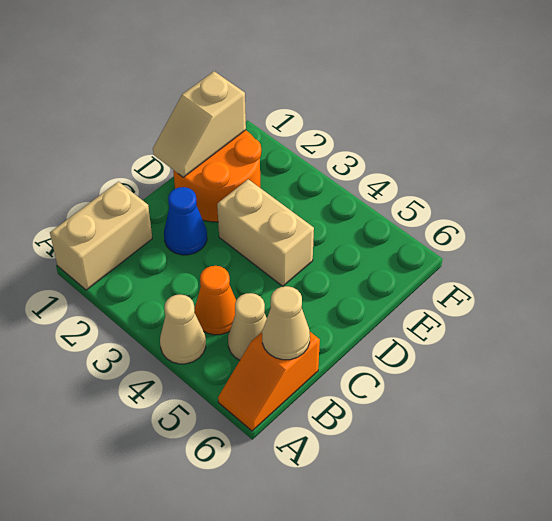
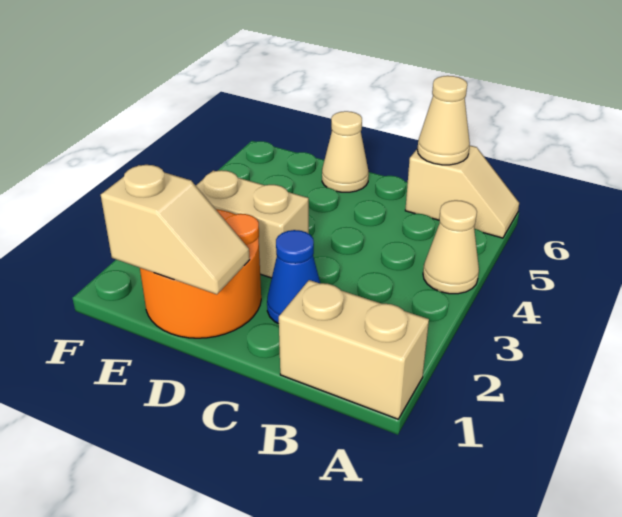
orange 1x2 slope [218,332,320,431] -> tan 1x2 slope [405,146,519,238]
orange 1x1 cone [195,266,236,335] -> none
tan 1x1 cone [228,293,267,360] -> tan 1x1 cone moved to [322,111,369,192]
tan 1x2 brick [217,179,314,286] -> tan 1x2 brick turned to [196,170,309,278]

